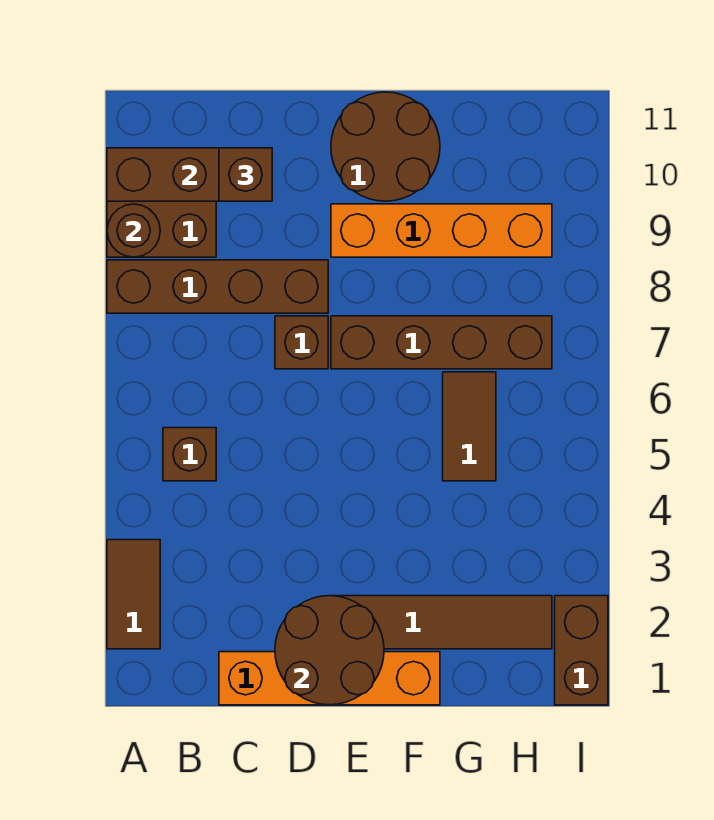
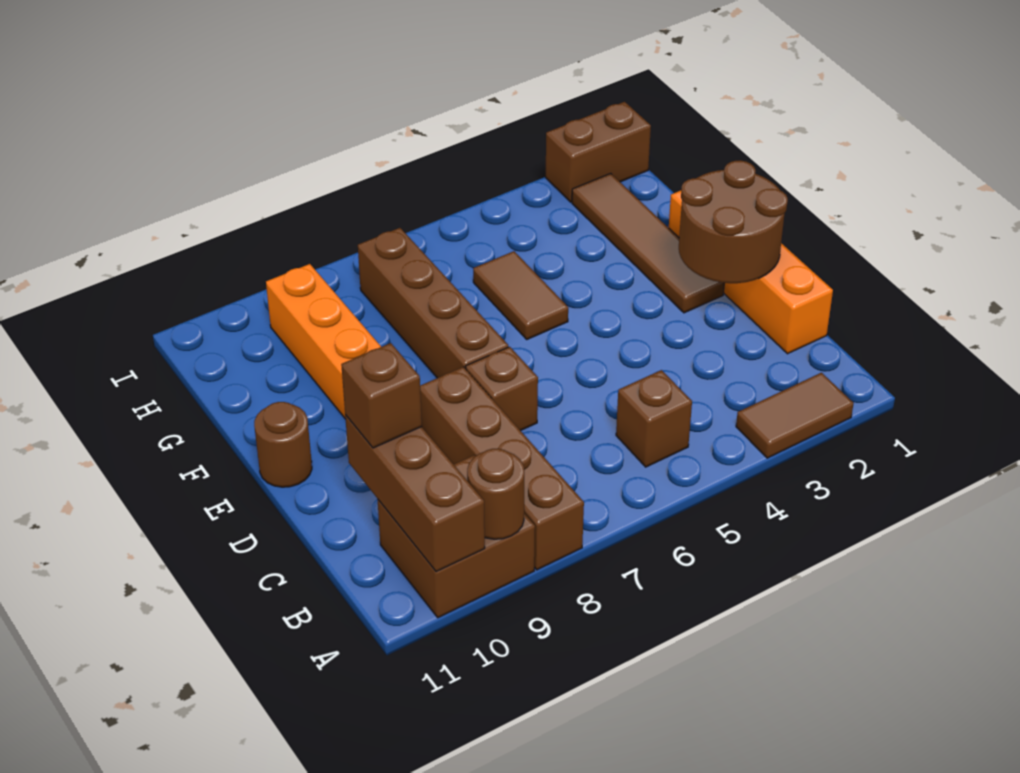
brown 2x2 round brick [331,92,440,201] -> brown 1x1 round brick [254,402,312,487]
brown 1x2 tile [443,372,496,481] -> brown 1x2 tile turned to [473,251,568,339]

